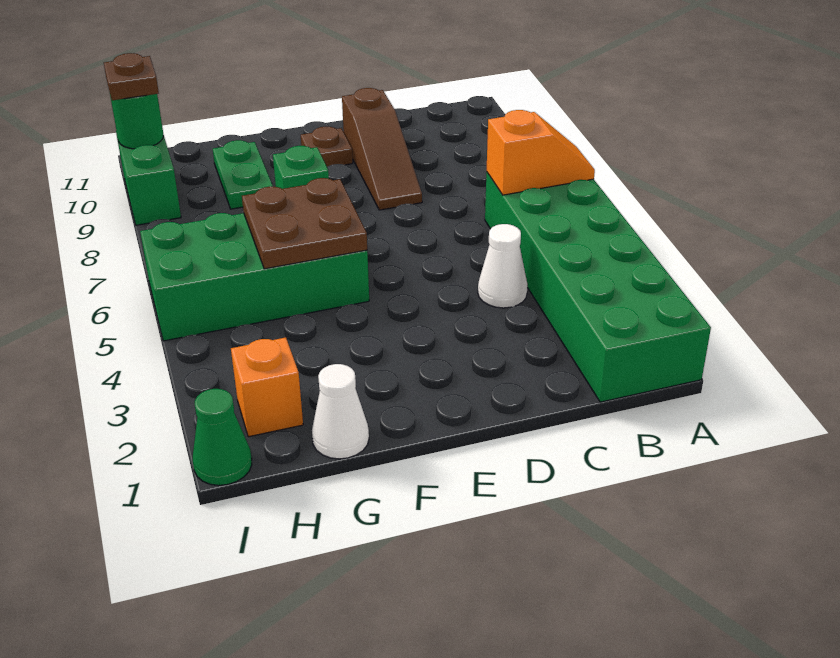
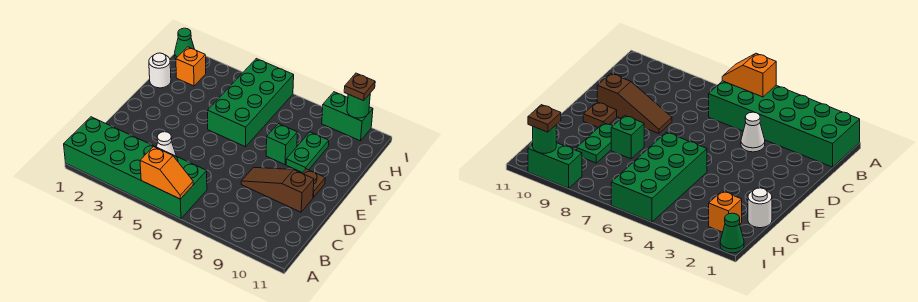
orange 1x2 slope [487,110,595,195] -> orange 1x2 slope turned to [140,147,193,199]
brown 2x2 plate [242,178,367,269] -> none
white 1x1 cone [312,364,369,459] -> white 1x1 round brick [149,53,171,88]
green 1x2 plate [213,140,273,209] -> green 1x2 plate turned to [286,132,329,173]

